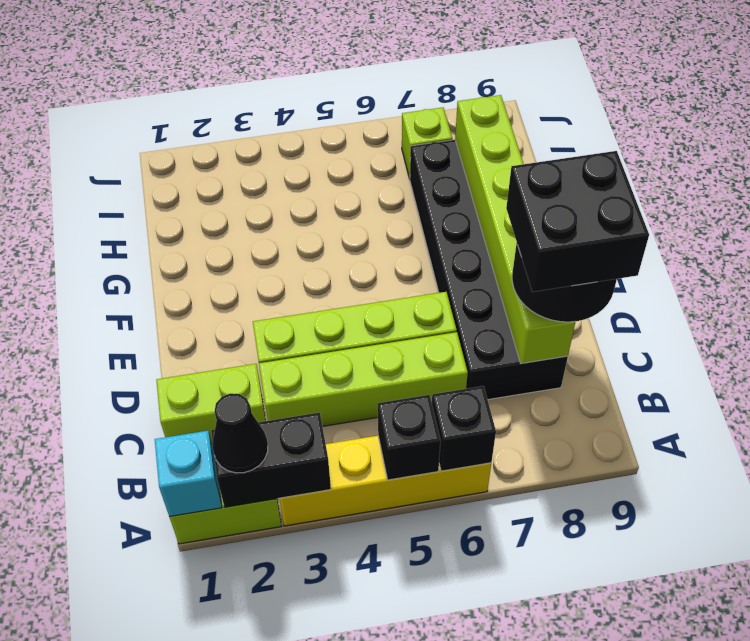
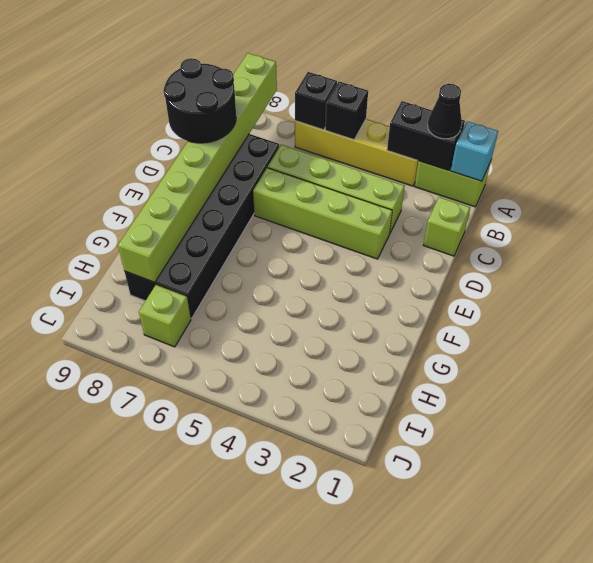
lime 1x2 brick [156,364,266,444] -> lime 1x1 brick [424,197,470,256]
lime 1x6 brick [455,95,575,363] -> lime 1x8 brick [118,53,277,282]
black 2x2 brick [506,151,649,292] -> none

